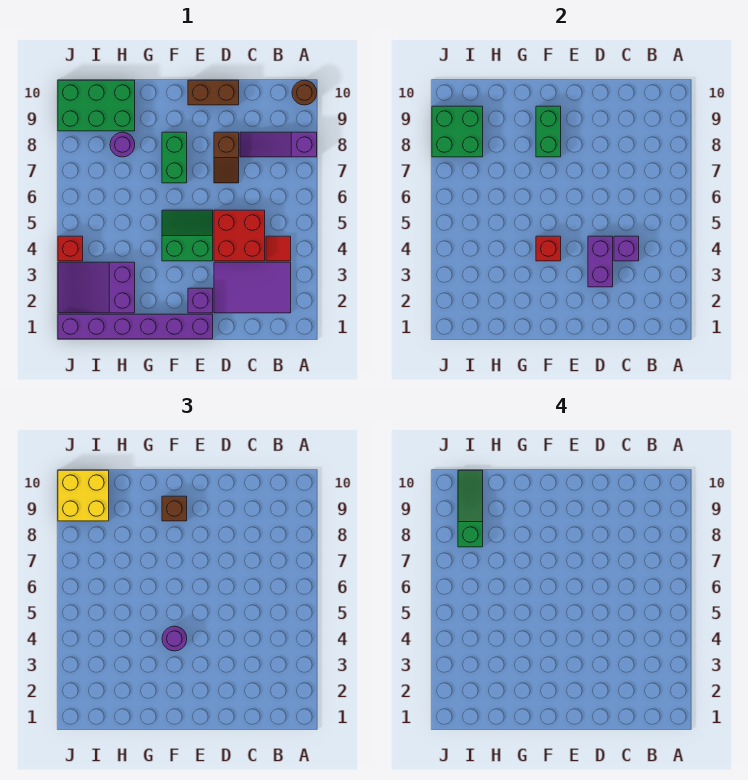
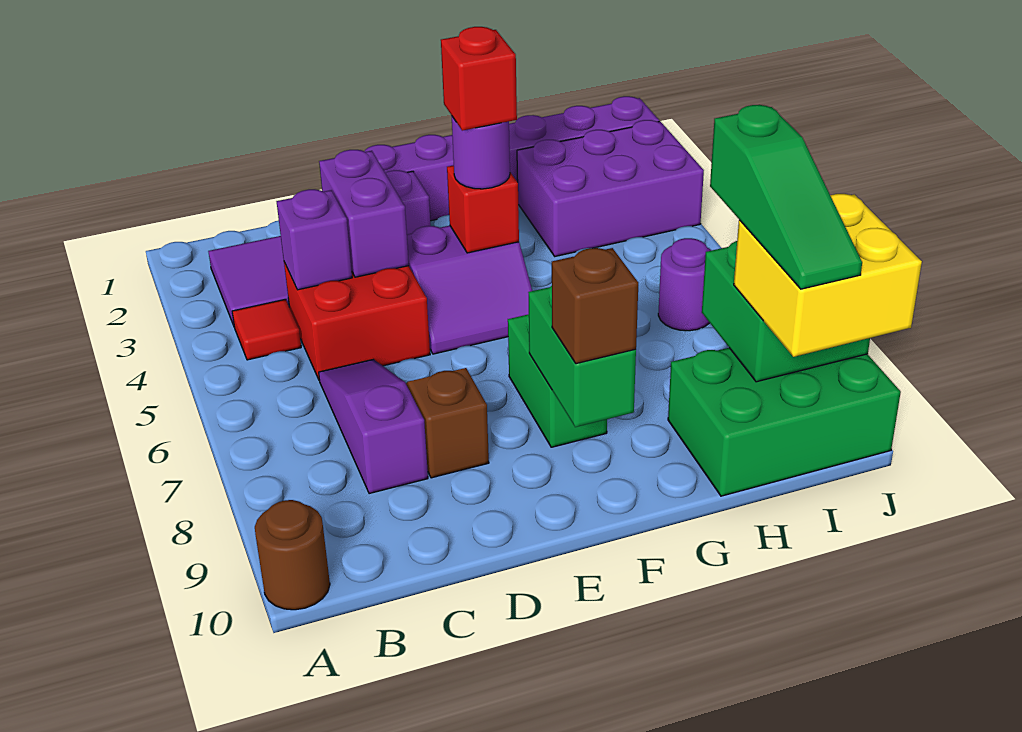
purple 1x3 slope [240,132,317,157] -> purple 1x3 slope turned to [319,359,428,494]
brown 1x2 brick [188,80,239,105] -> none
green 2x2 slope [162,210,213,261] -> purple 2x2 slope [407,226,532,354]
purple 2x3 slope [58,262,135,313] -> purple 2x3 brick [517,120,704,256]
purple 1x1 round brick [110,132,135,157] -> purple 1x1 round brick moved to [658,238,712,331]
red 1x1 brick [58,236,83,261] -> red 1x1 brick moved to [441,27,517,131]

